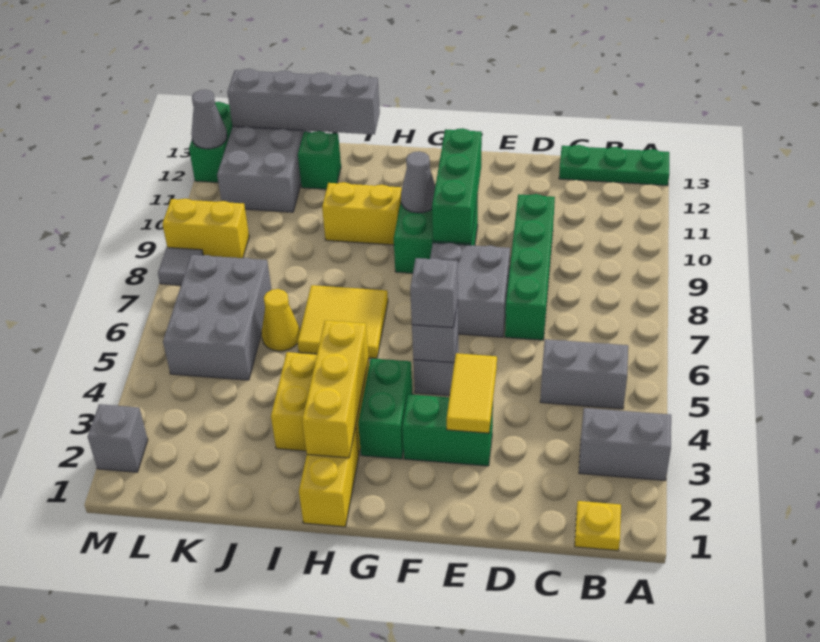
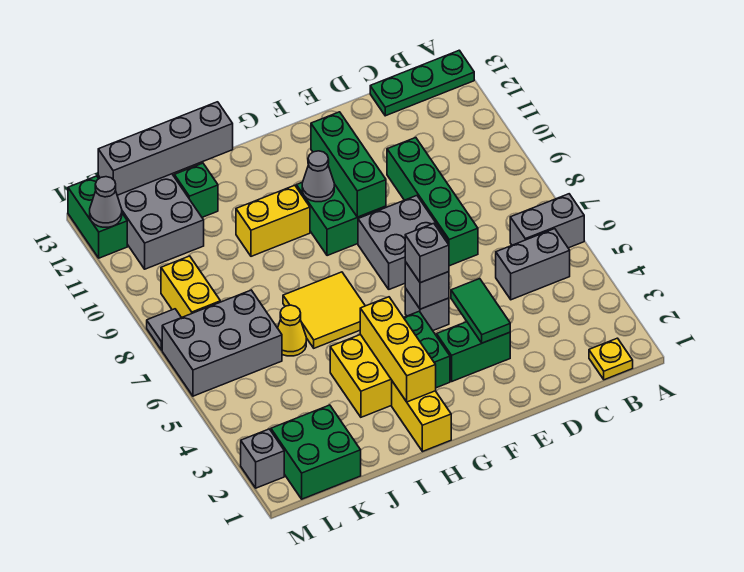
grey 1x2 brick [579,408,671,480] -> grey 1x2 brick moved to [510,194,584,248]
yellow 1x2 tile [447,353,497,433] -> green 1x2 tile [451,279,510,343]
none -> green 2x2 brick [271,405,361,499]
grey 2x3 brick [163,255,271,380] -> grey 2x3 brick turned to [162,290,282,396]
yellow 1x2 brick [162,199,249,258] -> yellow 1x2 brick turned to [161,256,220,318]

